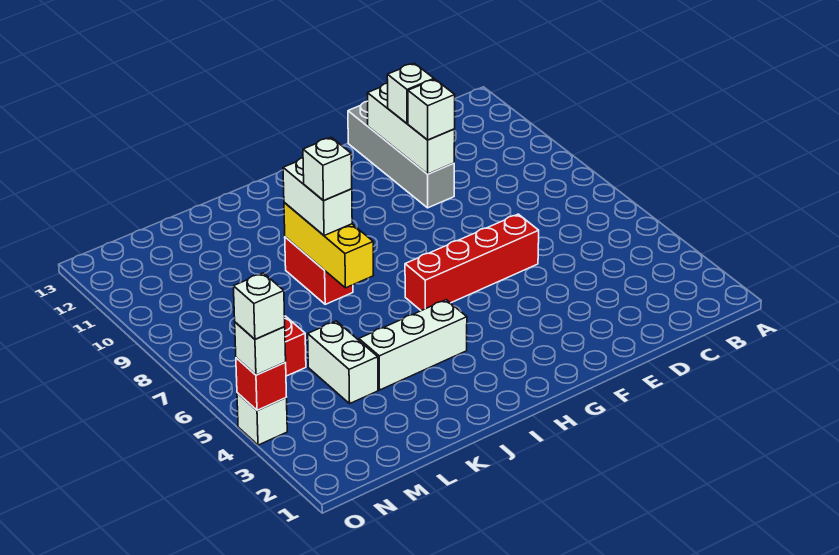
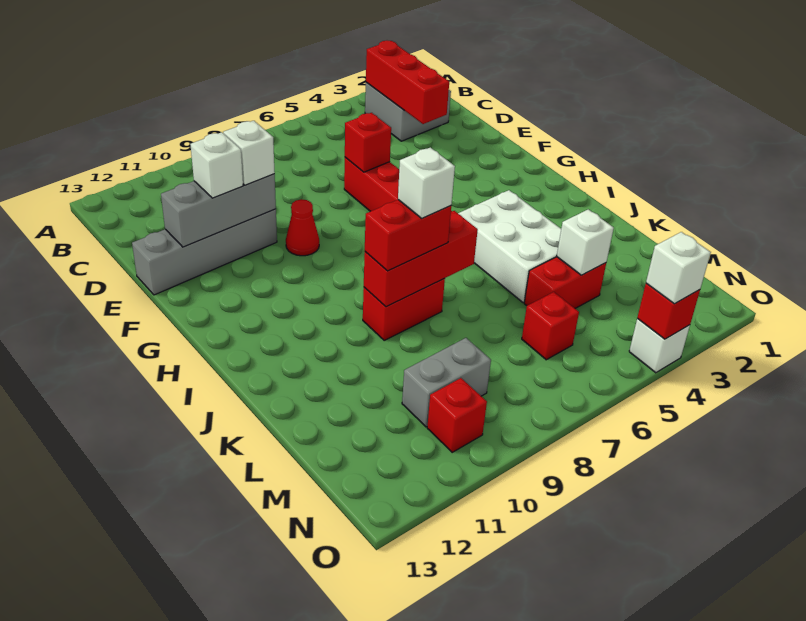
none -> grey 2x2 brick [365,82,451,141]
none -> red 1x3 brick [366,41,449,124]
none -> red 1x1 brick [345,113,391,172]
white 1x3 brick [367,83,455,174] -> grey 1x3 brick [161,174,276,247]
none -> red 1x1 cone [286,199,319,256]
white 1x3 brick [359,300,467,390] -> white 2x3 brick [458,190,561,303]
yellow 1x3 brick [284,203,373,288] -> red 1x3 brick [364,211,478,307]
white 1x2 brick [283,158,352,236] -> red 1x2 brick [365,200,451,271]
white 1x2 brick [308,321,378,404] -> red 1x2 brick [524,257,606,308]
none -> grey 1x2 brick [402,338,491,427]
none -> red 1x1 brick [427,378,487,452]
white 1x1 brick [233,273,285,339] -> white 1x1 brick moved to [557,209,614,275]

